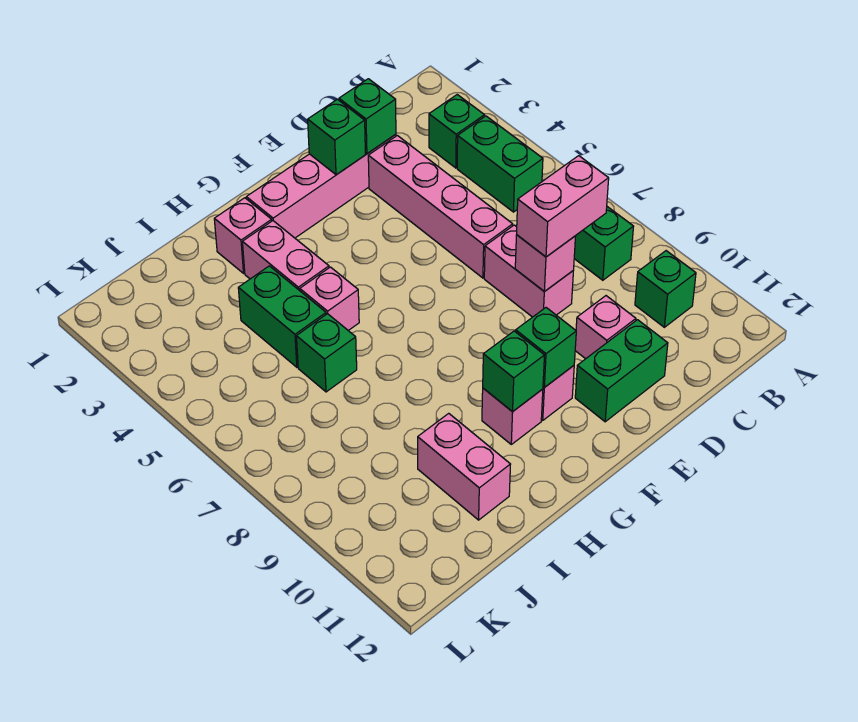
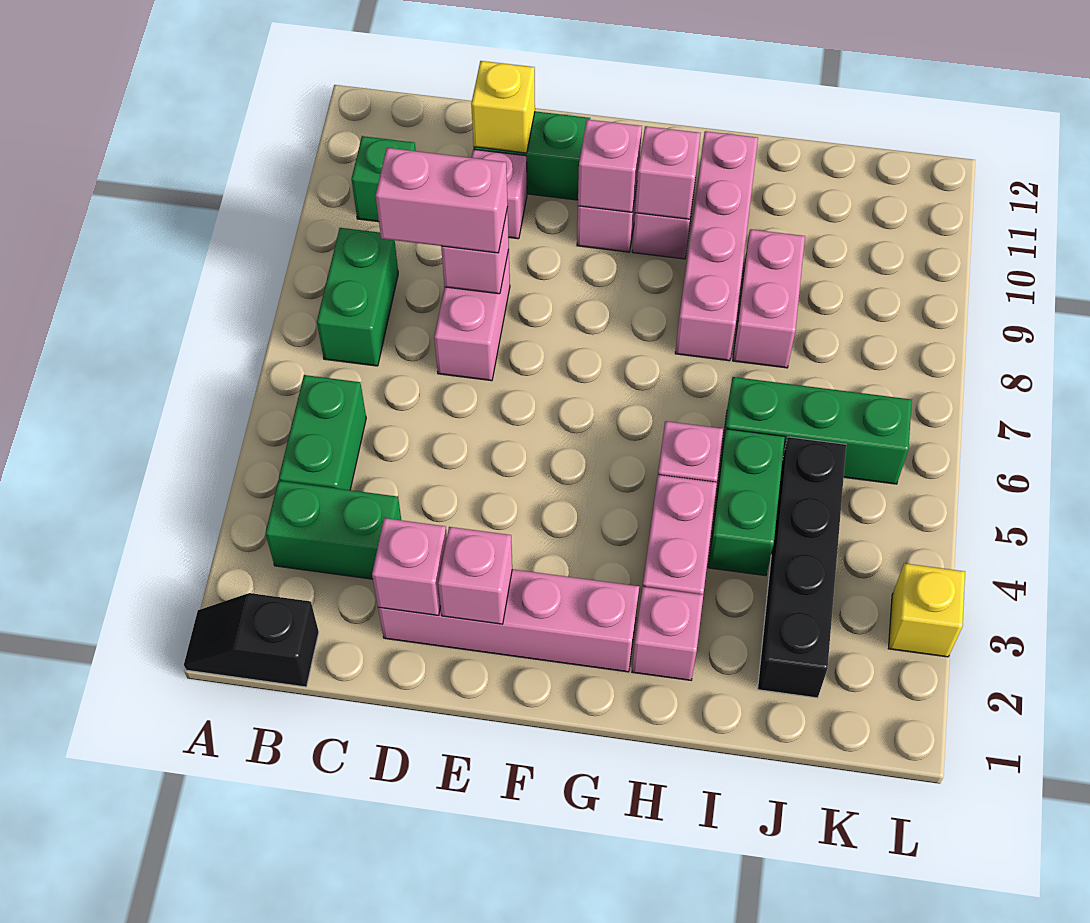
none -> black 1x2 slope [184,593,319,687]
green 1x1 brick [429,95,485,168] -> green 1x2 brick [265,481,401,579]
green 1x1 brick [339,79,396,154] -> pink 1x1 brick [372,518,447,615]
pink 1x4 brick [368,135,513,278] -> pink 1x4 brick moved to [675,131,758,361]
none -> yellow 1x1 brick [471,61,535,153]
green 1x1 brick [308,99,365,175] -> pink 1x1 brick [438,527,512,624]
green 1x1 brick [516,308,576,388] -> pink 1x1 brick [578,119,642,212]
green 1x1 brick [483,331,545,412] -> pink 1x1 brick [635,126,700,219]
green 1x1 brick [296,314,357,392] -> green 1x3 brick [721,377,912,484]
pink 1x2 brick [418,413,511,520] -> pink 1x2 brick moved to [733,229,805,368]
none -> black 1x4 brick [758,437,846,698]
none -> yellow 1x1 brick [888,563,965,657]

